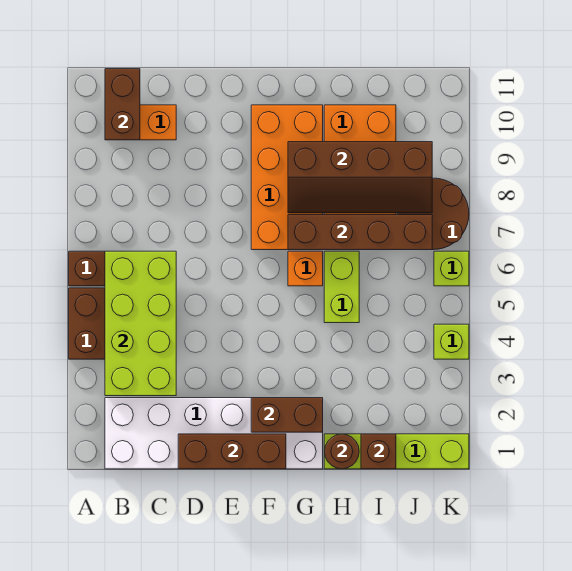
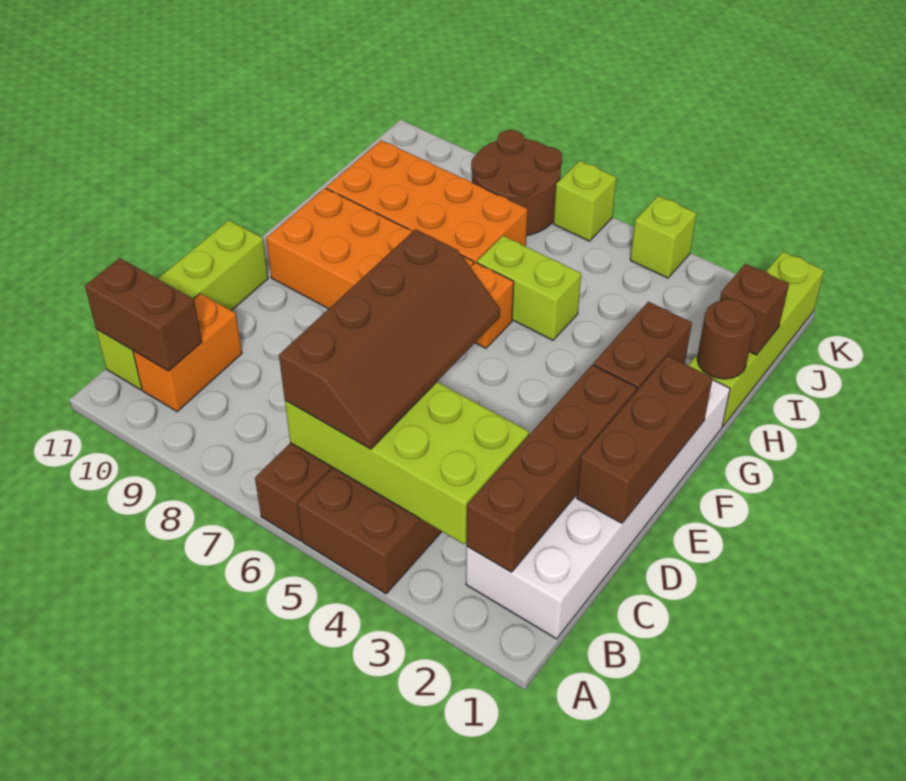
none -> lime 1x4 brick [96,220,268,390]
brown 1x4 brick [288,215,432,250] -> brown 1x4 brick moved to [467,365,637,572]
brown 2x4 slope [288,142,432,213] -> brown 2x4 slope moved to [279,229,500,449]

